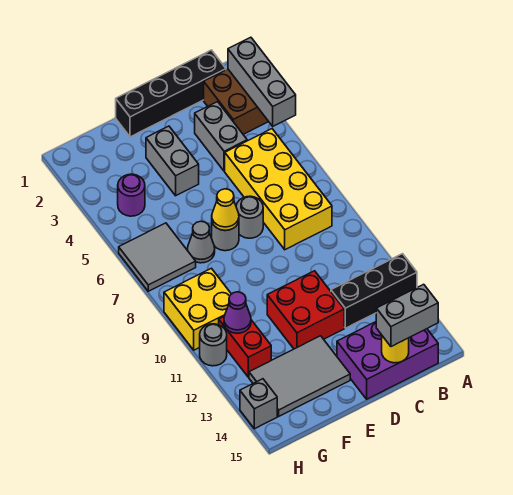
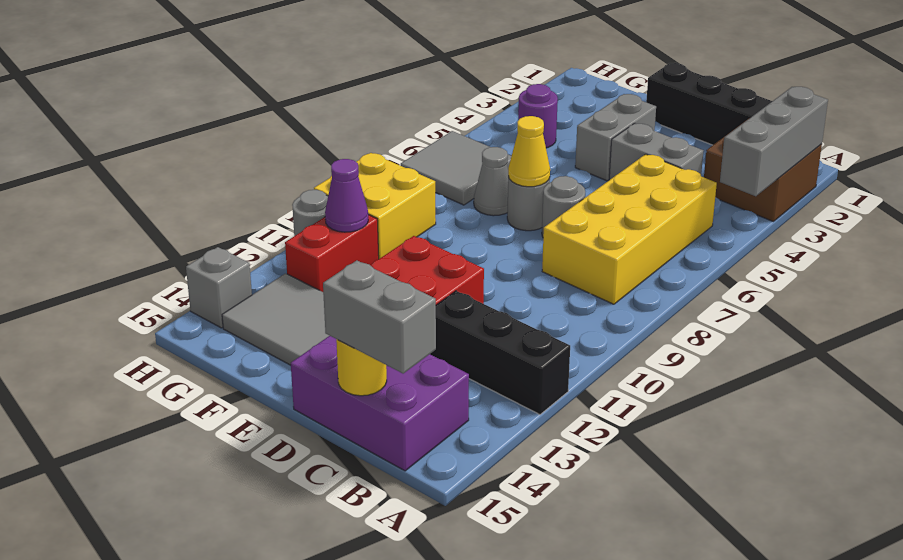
grey 1x2 brick [195,102,247,171] -> grey 1x2 brick turned to [609,123,703,180]

